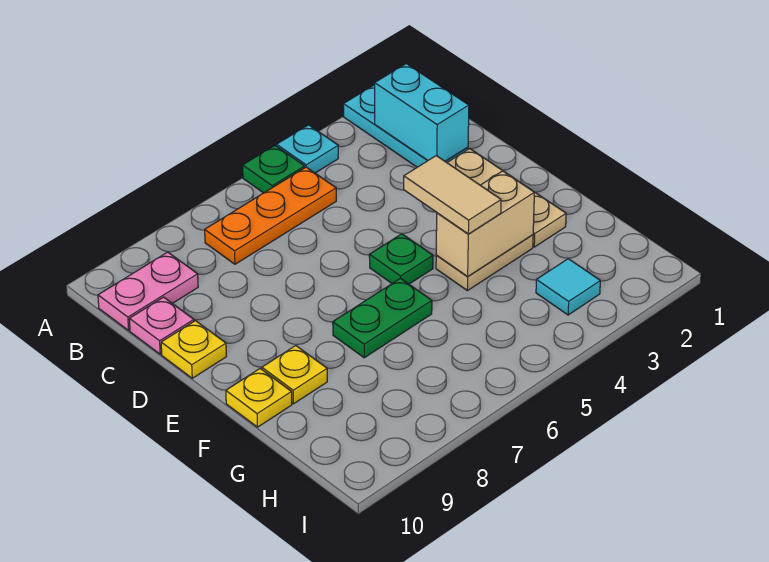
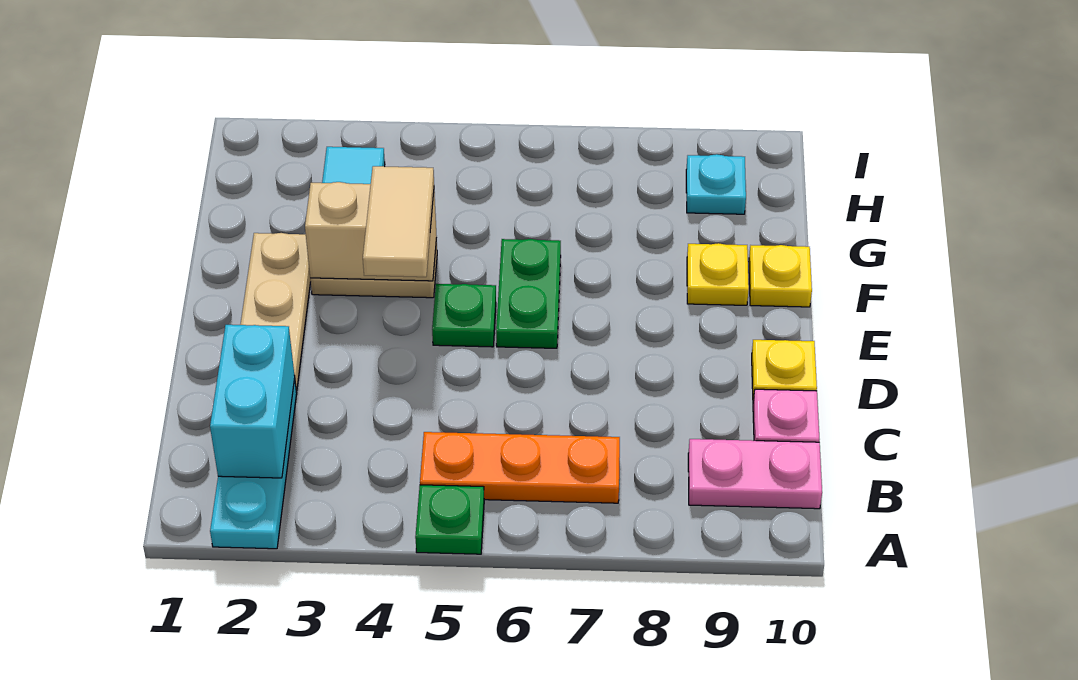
cyan 1x1 plate [277,125,338,173] -> cyan 1x1 plate moved to [686,154,746,214]
green 1x2 plate [333,278,432,358] -> green 1x2 plate turned to [496,239,561,348]

